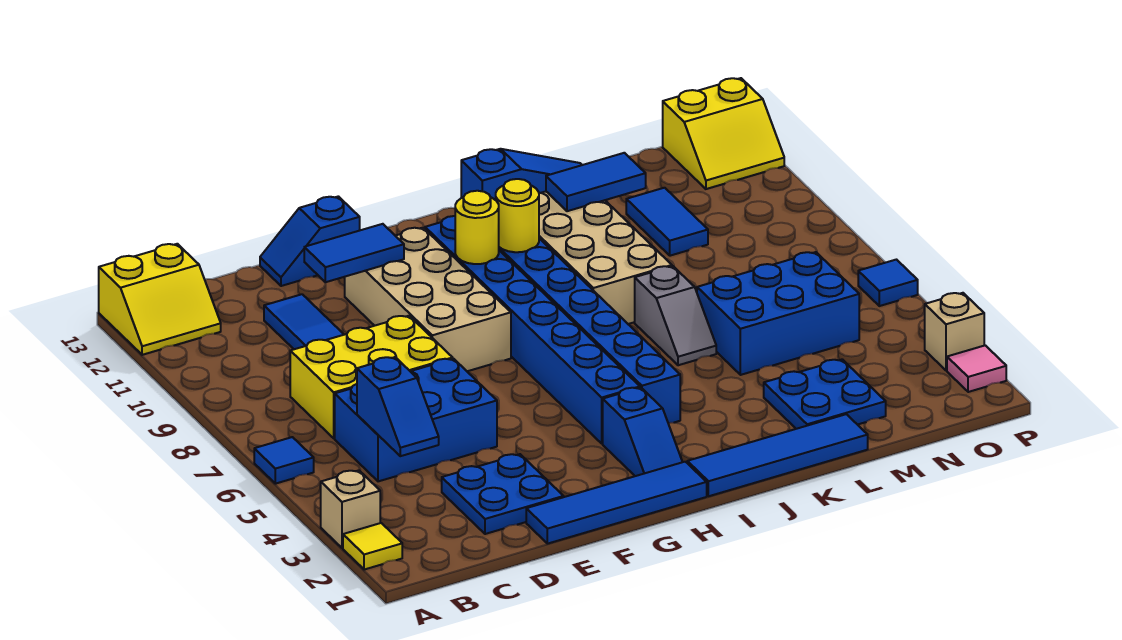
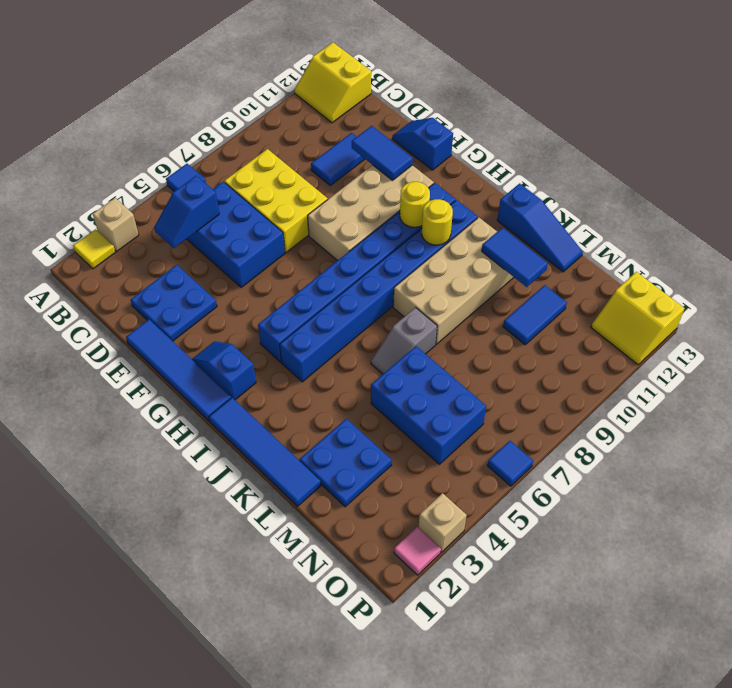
blue 1x2 slope [603,388,682,476] -> blue 1x2 slope turned to [192,341,256,400]

